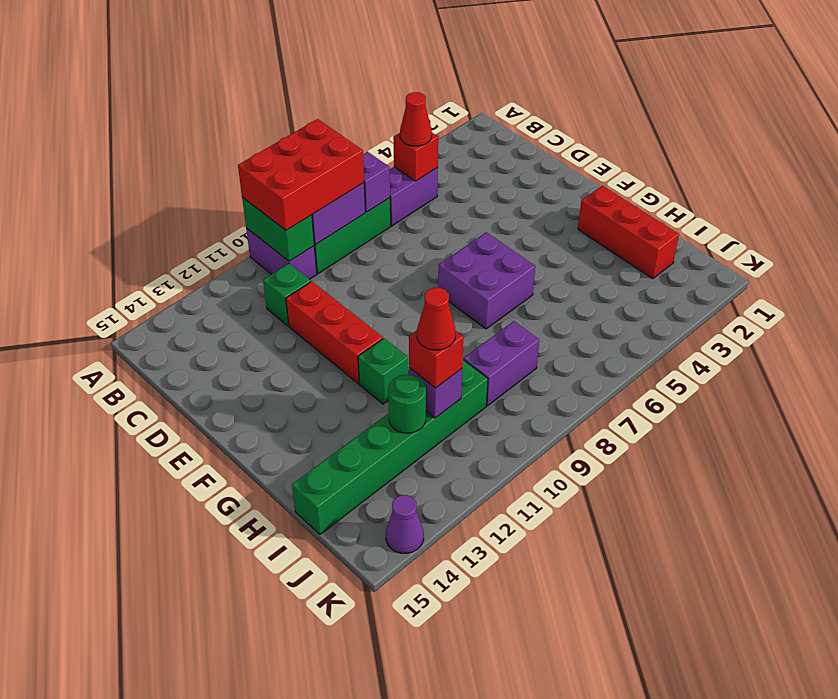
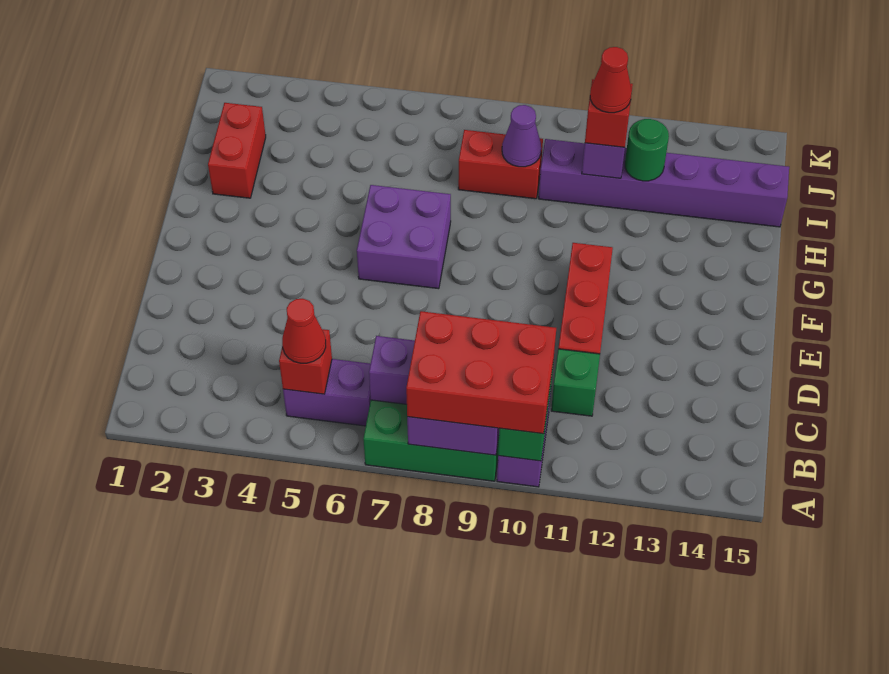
red 1x3 brick [578,186,679,279] -> red 1x2 brick [208,103,266,198]
green 1x1 brick [358,338,408,404] -> none
purple 1x2 brick [464,321,539,406] -> red 1x2 brick [458,130,543,199]
green 1x6 brick [292,360,488,534] -> purple 1x6 brick [539,139,789,227]
purple 1x1 cone [386,495,424,553] -> purple 1x1 cone moved to [502,105,541,167]

